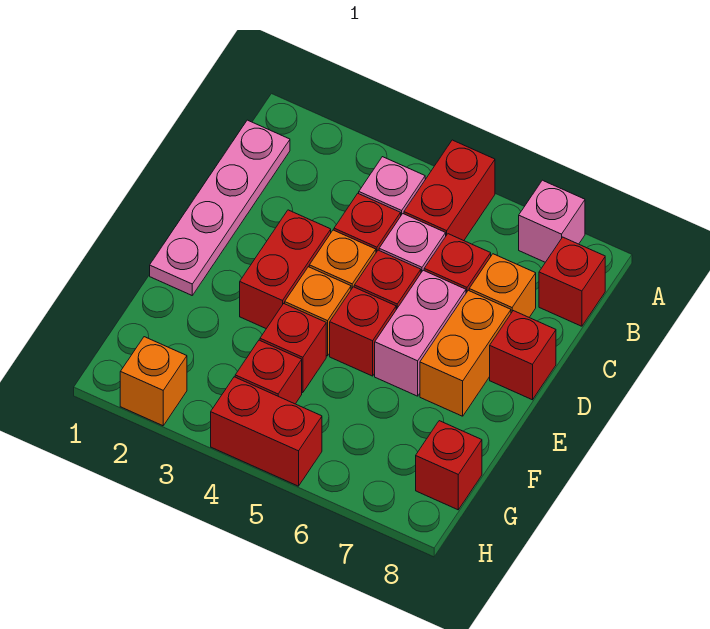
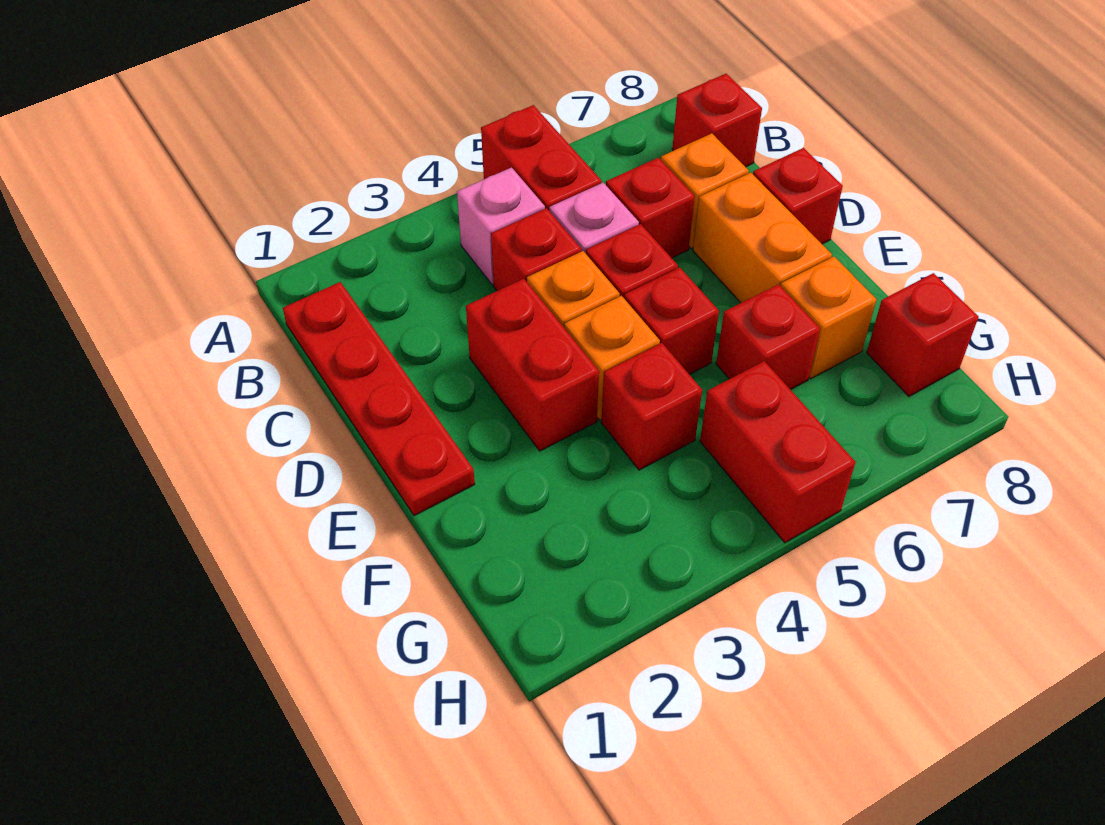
pink 1x1 brick [519,180,585,262] -> none
pink 1x4 plate [150,120,290,295] -> red 1x4 plate [283,282,475,516]
pink 1x2 brick [375,270,466,396] -> none
red 1x1 brick [235,340,302,404] -> red 1x1 brick moved to [716,284,820,390]
orange 1x1 brick [120,337,187,426] -> orange 1x1 brick moved to [781,257,877,379]
red 1x2 brick [211,377,322,486] -> red 1x2 brick turned to [700,361,856,543]

